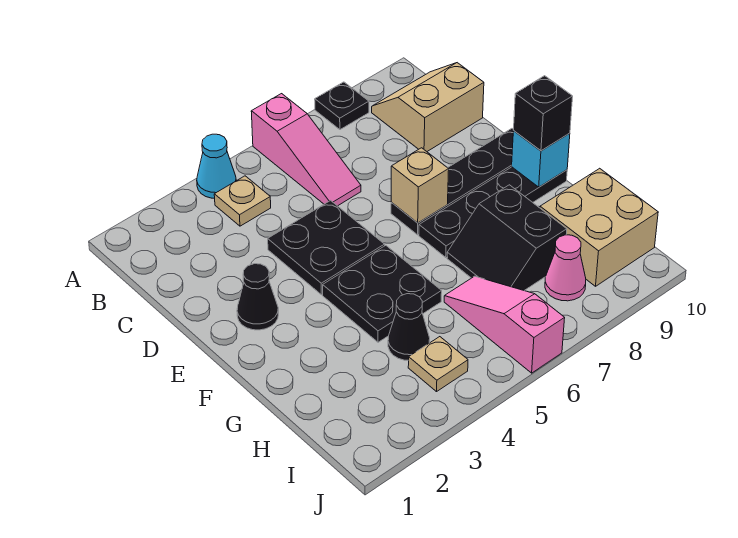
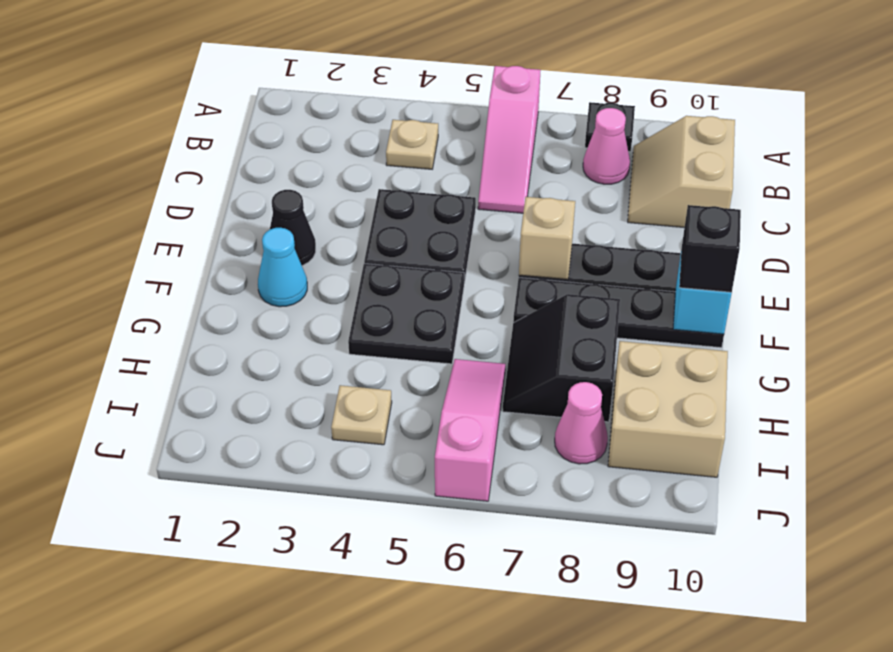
cyan 1x1 cone [197,134,236,198] -> cyan 1x1 cone moved to [258,228,307,307]
none -> pink 1x1 cone [583,108,630,184]
tan 2x2 slope [372,63,484,151] -> tan 2x2 slope turned to [628,116,735,228]
black 1x1 cone [388,294,430,360] -> none

